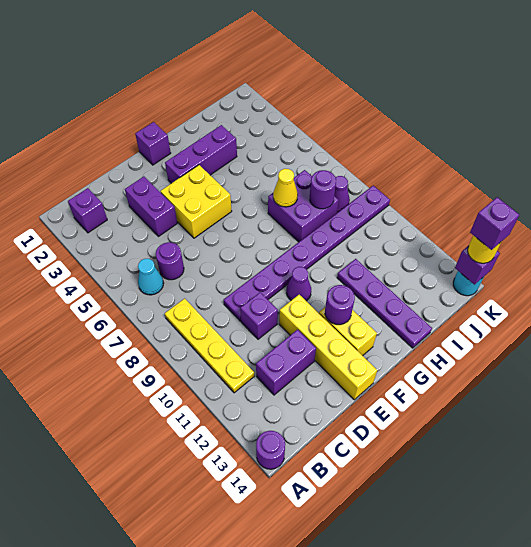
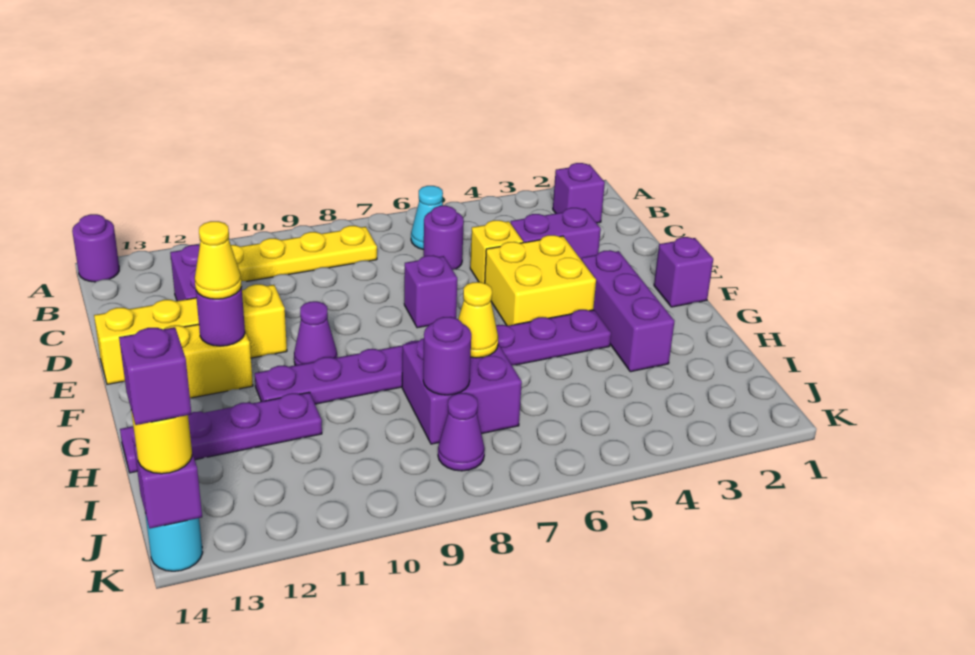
none -> yellow 1x1 brick [470,220,523,283]
purple 1x8 plate [224,186,390,321] -> purple 1x8 plate turned to [255,310,611,404]
purple 1x1 brick [240,292,278,339] -> purple 1x1 brick moved to [404,255,457,328]
none -> yellow 1x1 cone [195,221,242,299]

